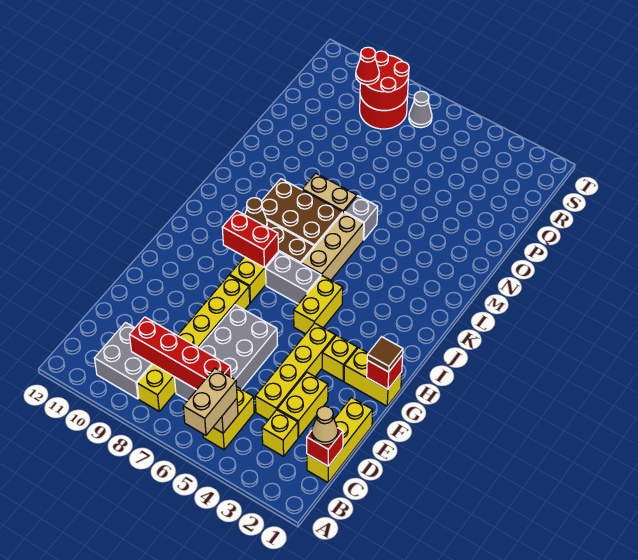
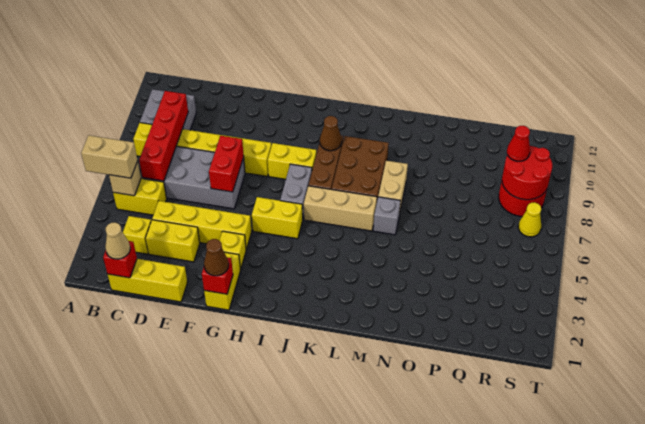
brown 1x1 tile [367,337,403,372] -> brown 1x1 cone [204,239,229,276]
red 1x2 brick [222,211,278,268] -> red 1x2 brick moved to [209,136,244,192]
grey 1x1 cone [409,91,432,128] -> yellow 1x1 cone [518,202,541,237]

